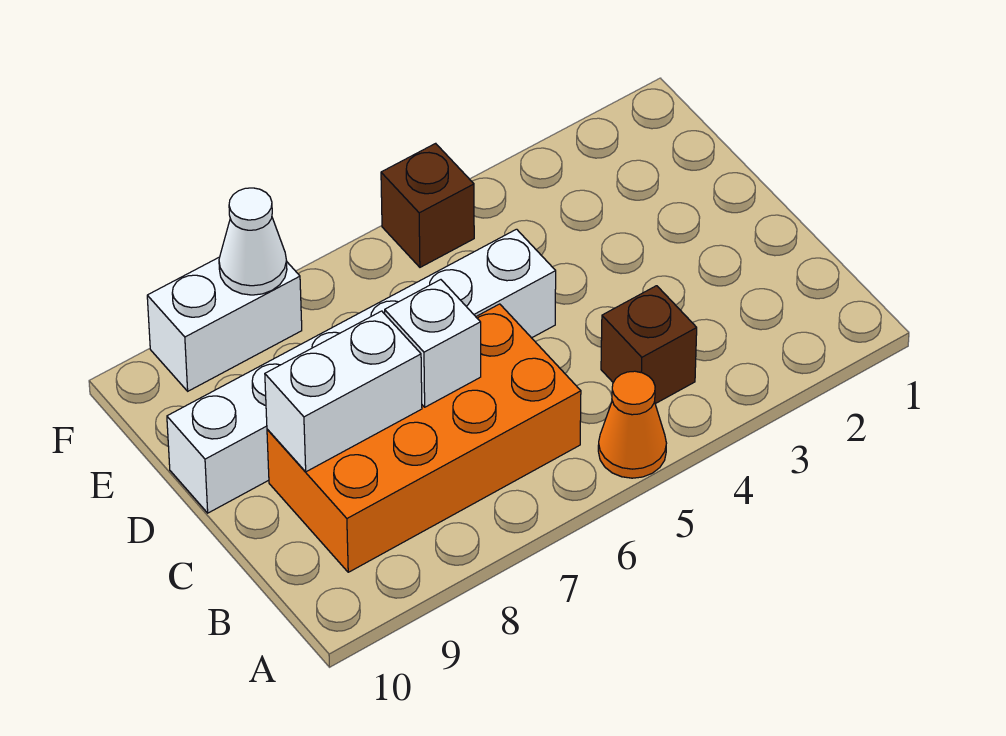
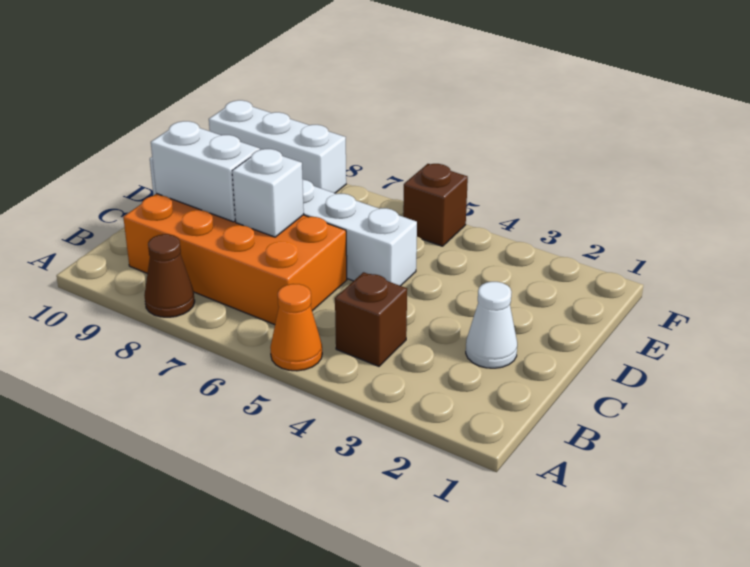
none -> brown 1x1 cone [144,234,195,317]
white 1x2 brick [147,257,302,391] -> white 1x3 brick [209,100,346,193]
white 1x1 cone [219,188,287,295] -> white 1x1 cone moved to [466,282,517,368]

